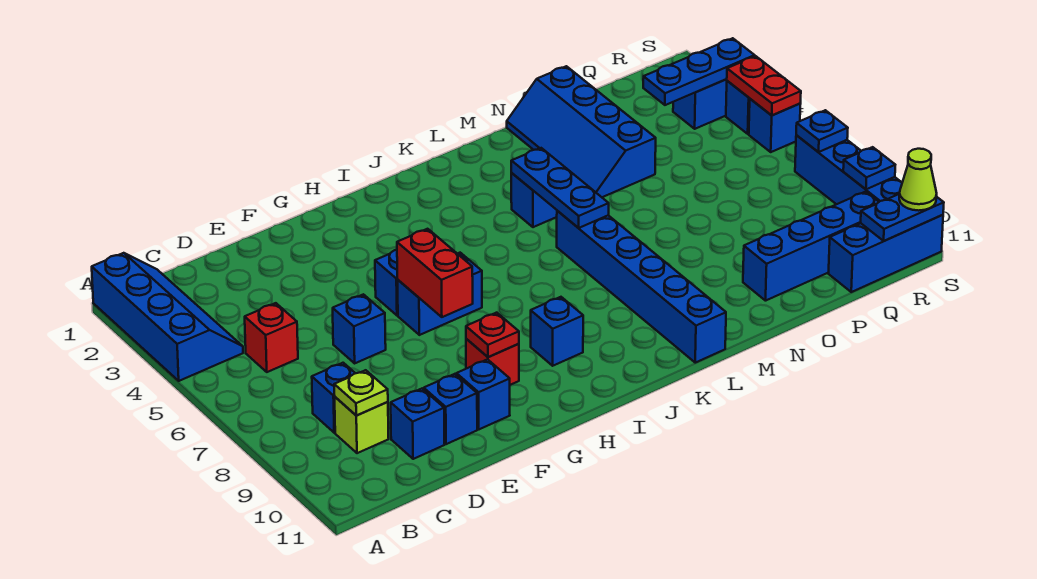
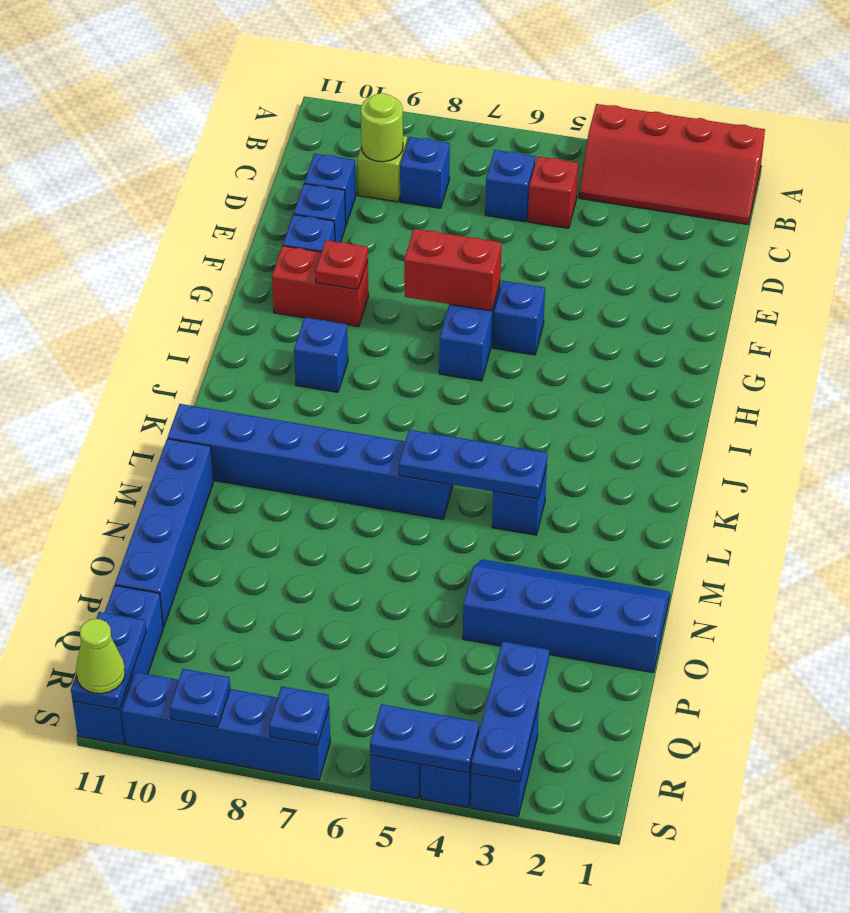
blue 2x4 slope [92,253,243,381] -> red 2x4 slope [579,104,765,224]
lime 1x1 plate [334,370,388,415] -> lime 1x1 round brick [361,93,403,162]
blue 1x1 brick [333,294,386,363] -> blue 1x1 brick moved to [485,150,535,222]
red 1x1 brick [466,339,519,385] -> red 1x2 brick [272,246,369,327]
blue 1x4 brick [743,192,878,301] -> blue 1x4 brick moved to [115,439,214,627]
red 1x2 plate [727,56,801,115] -> blue 1x2 plate [370,704,479,773]

